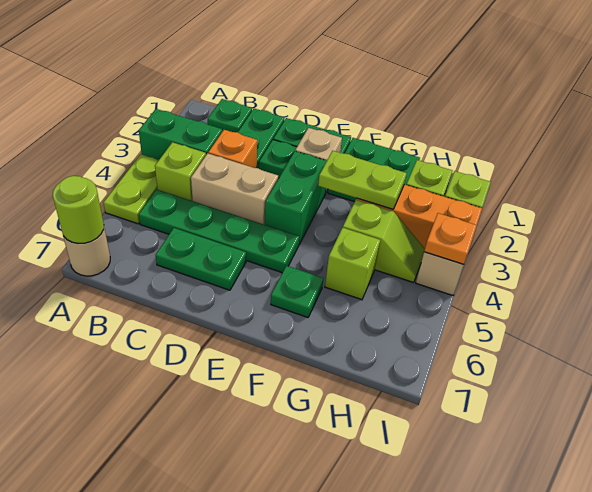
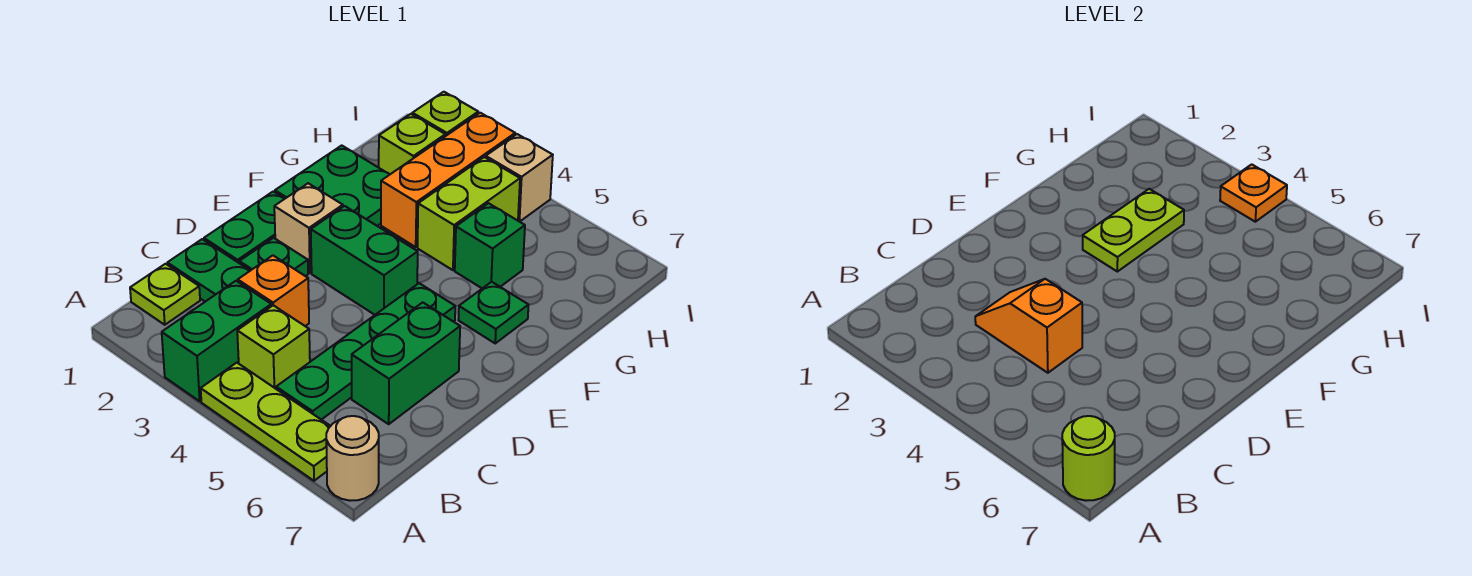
lime 1x2 plate [103,154,159,224] -> lime 1x3 plate [201,363,330,481]
green 1x1 plate [208,99,252,132] -> lime 1x1 plate [130,264,200,325]
none -> orange 1x2 slope [975,279,1082,373]
tan 1x2 brick [191,153,278,225] -> none
green 1x2 plate [156,228,246,290] -> green 1x2 brick [352,302,460,424]
lime 1x2 slope [343,200,425,283] -> lime 1x2 brick [418,157,520,270]
lime 1x1 brick [325,228,380,300] -> green 1x1 brick [455,203,525,288]

